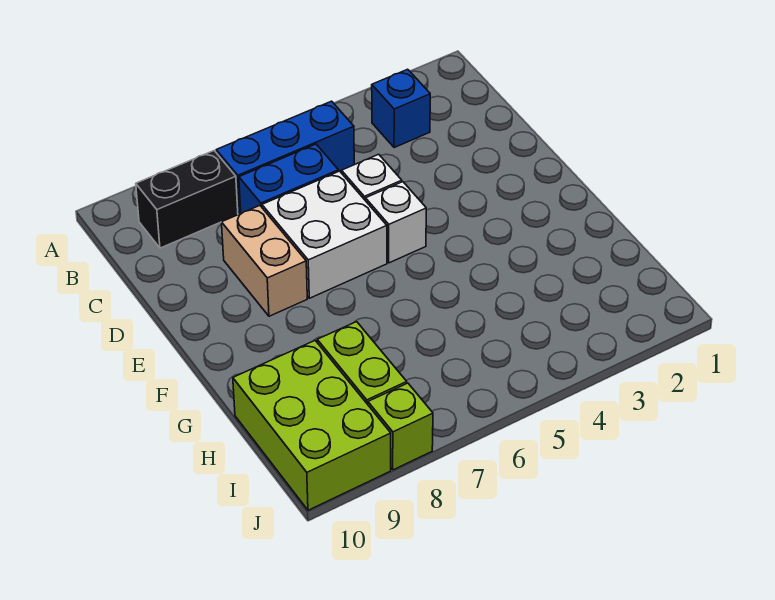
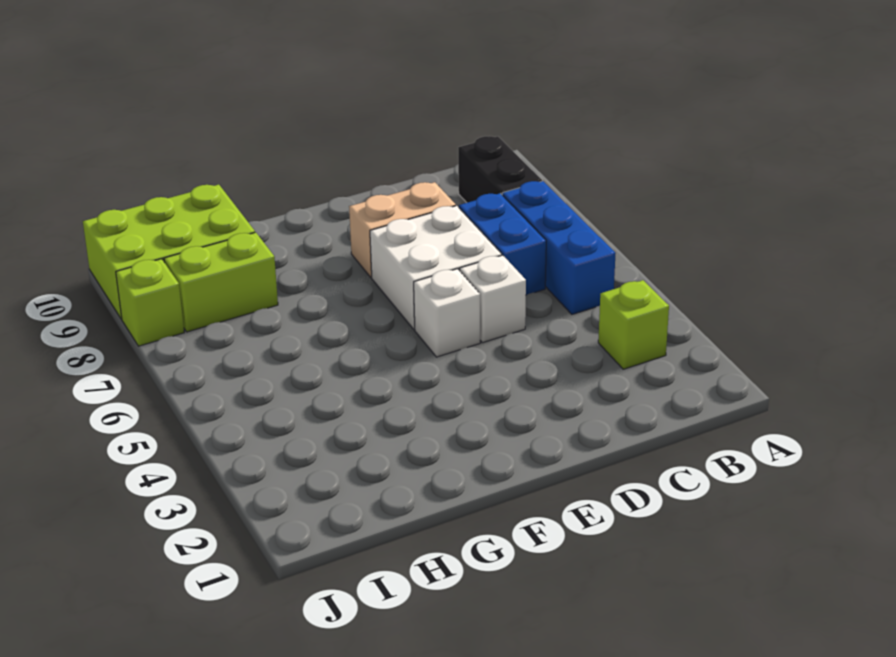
blue 1x1 brick [372,69,430,148] -> lime 1x1 brick [598,280,669,369]

